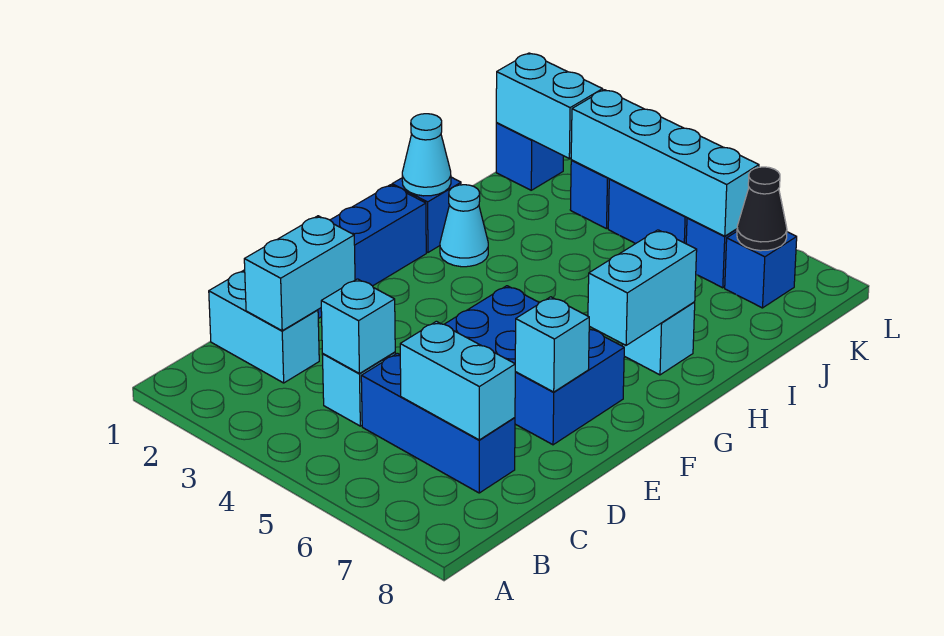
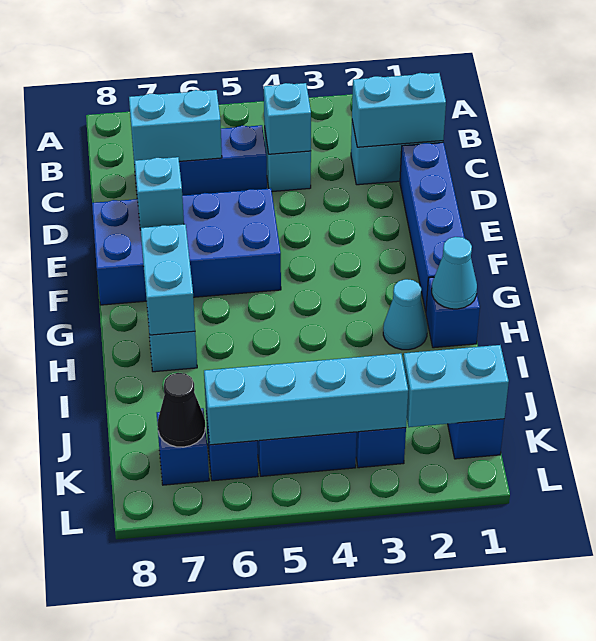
cyan 1x2 brick [244,216,355,331] -> cyan 1x2 brick turned to [352,73,446,147]
blue 2x3 brick [444,286,624,445] -> blue 2x4 brick [92,188,281,305]

